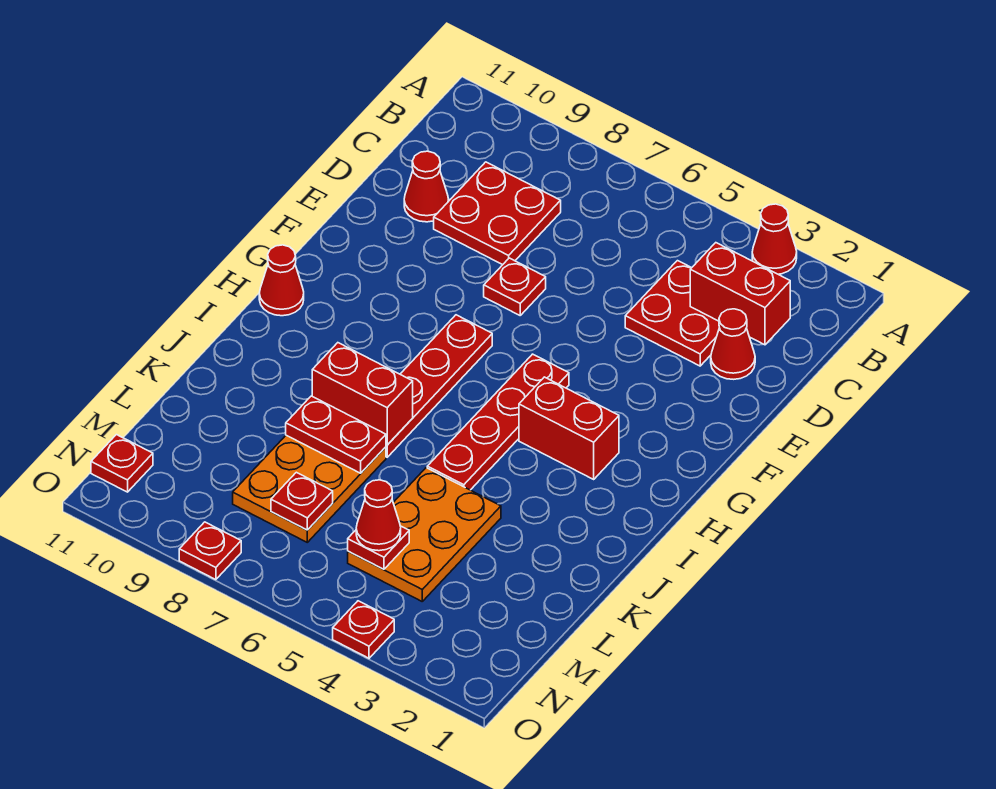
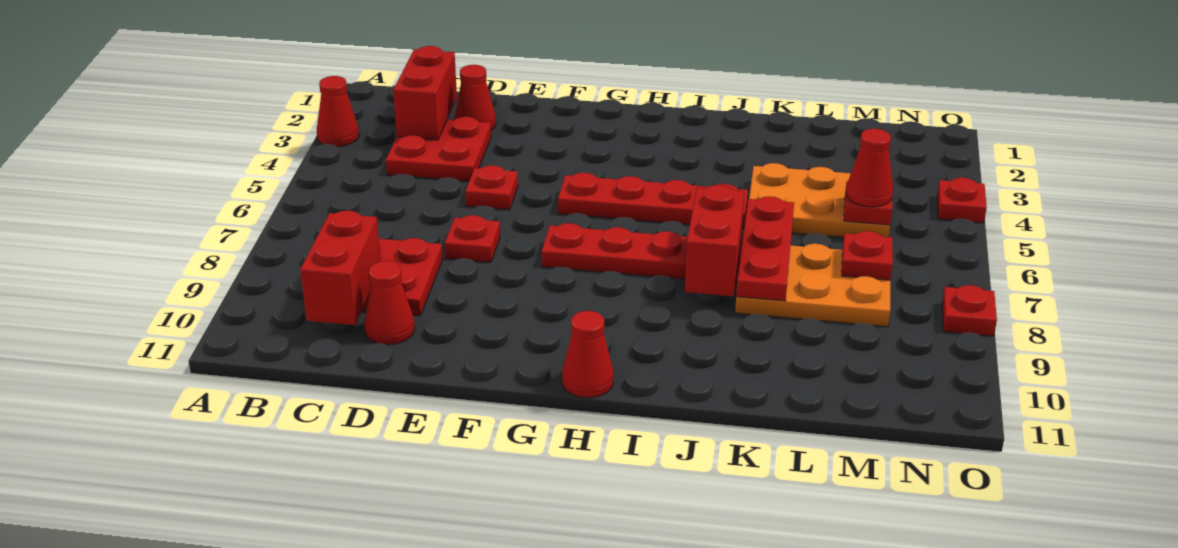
red 1x2 brick [519,377,619,479] -> red 1x2 brick moved to [300,211,381,325]
red 1x2 plate [286,396,386,473] -> red 1x3 plate [736,196,794,301]
red 1x1 plate [91,435,153,492] -> red 1x1 plate moved to [465,165,518,210]

